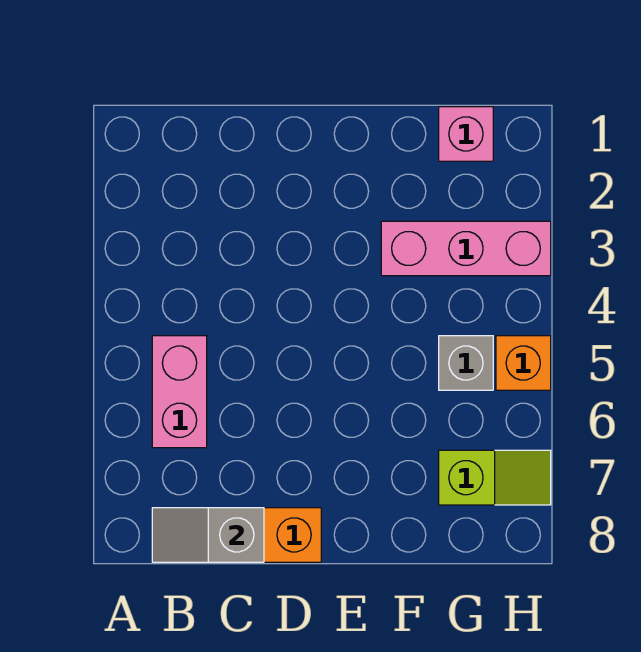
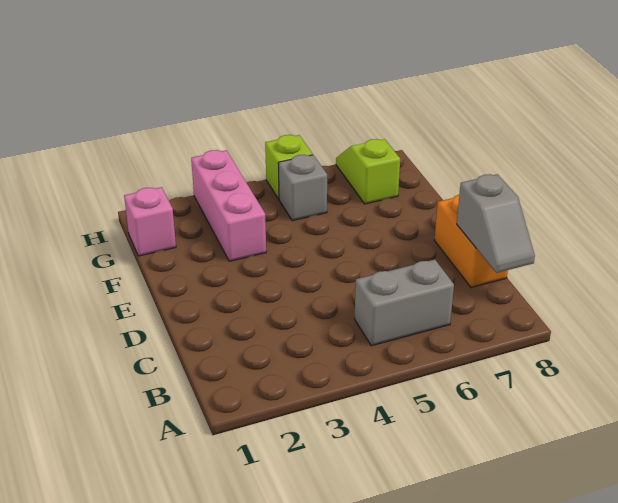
pink 1x2 brick [152,336,207,448] -> grey 1x2 brick [355,259,454,346]
orange 1x1 brick [496,336,551,390] -> lime 1x1 brick [265,135,313,199]

